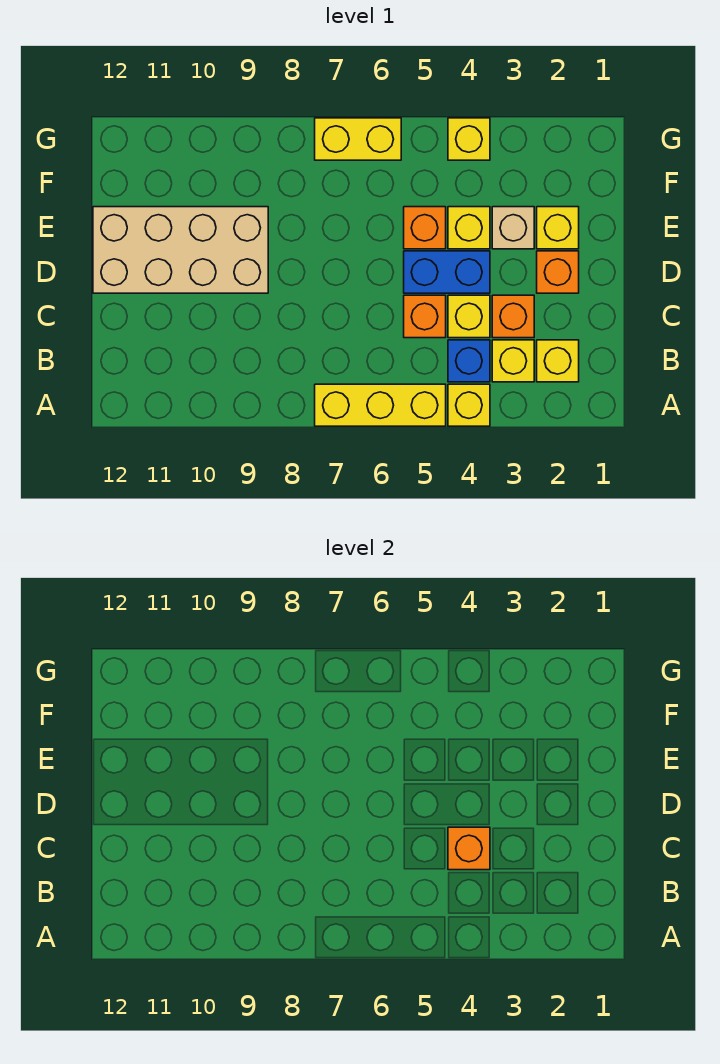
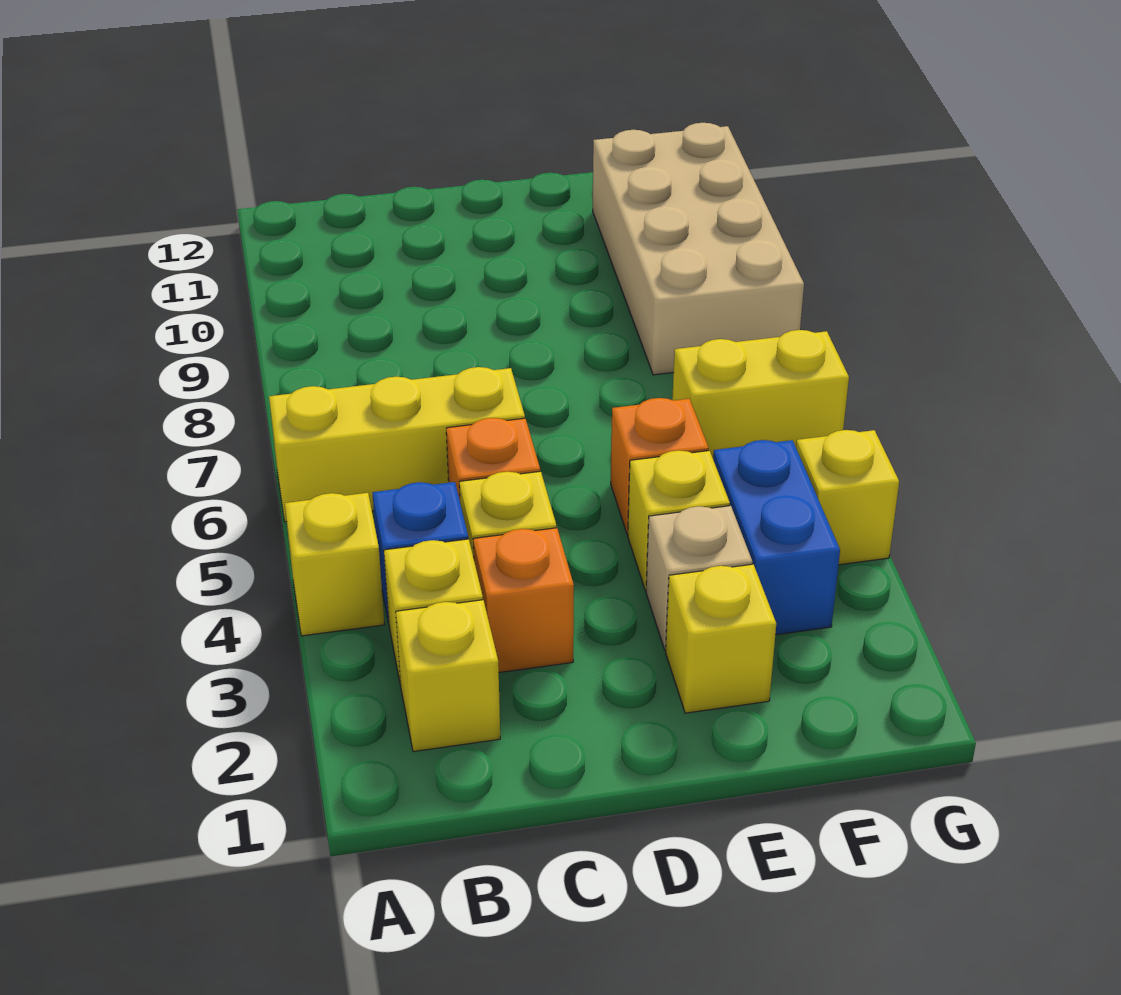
yellow 1x3 brick [315,384,446,426] -> yellow 1x3 brick turned to [269,367,525,522]
orange 1x1 brick [448,827,490,870] -> none
orange 1x1 brick [537,251,579,293] -> none
blue 1x2 brick [404,251,490,293] -> blue 1x2 brick moved to [713,440,840,635]
tan 2x4 brick [93,207,268,293] -> tan 2x4 brick moved to [593,123,804,375]
yellow 1x2 brick [315,118,401,160] -> yellow 1x2 brick turned to [672,330,849,458]

